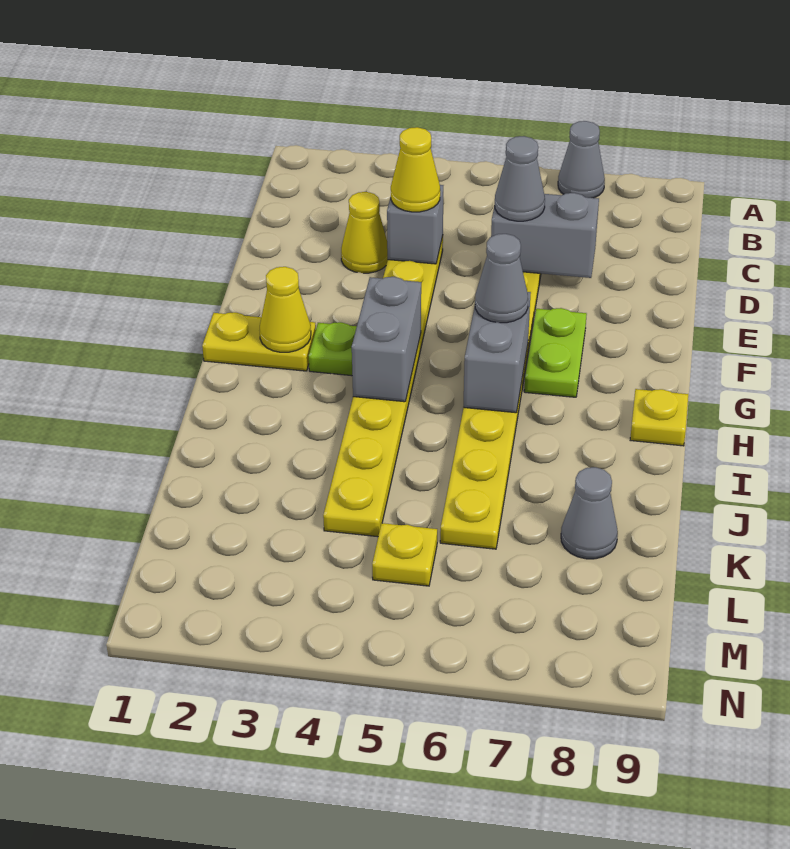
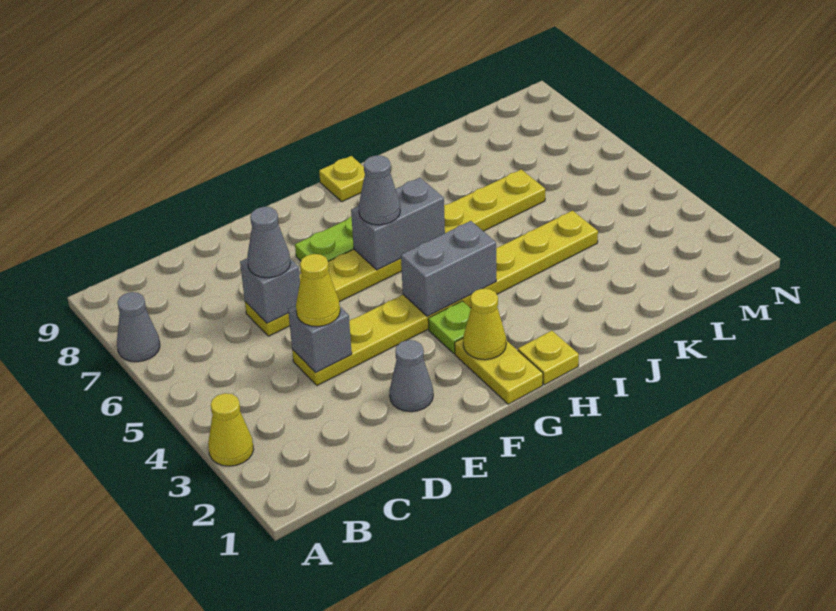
yellow 1x1 cone [341,192,388,273] -> yellow 1x1 cone moved to [208,393,254,466]
grey 1x2 brick [491,193,599,278] -> grey 1x1 brick [240,259,300,323]
grey 1x1 cone [561,467,618,559] -> grey 1x1 cone moved to [389,340,433,412]
yellow 1x1 plate [372,523,437,586] -> yellow 1x1 plate moved to [518,331,579,385]

